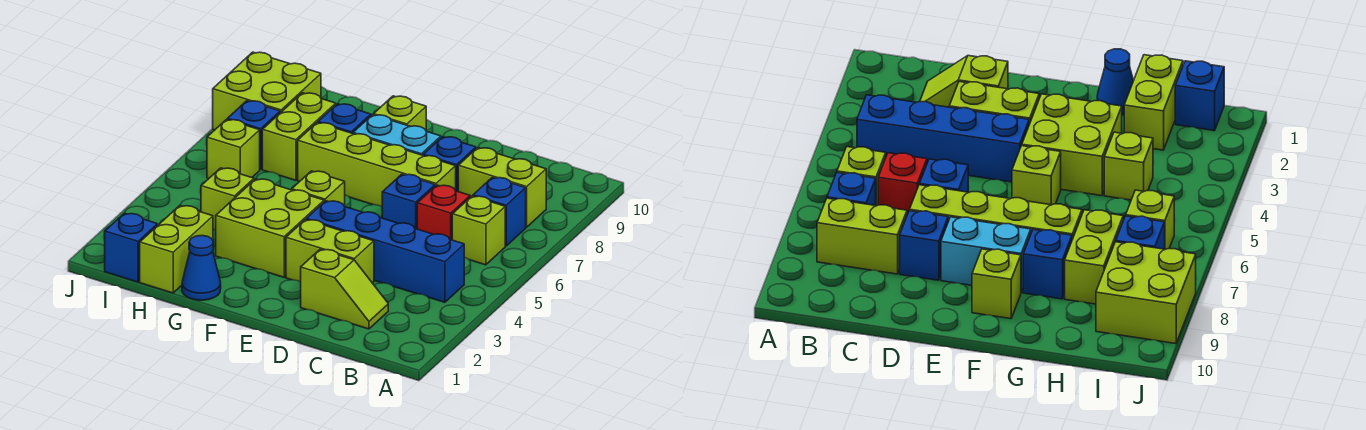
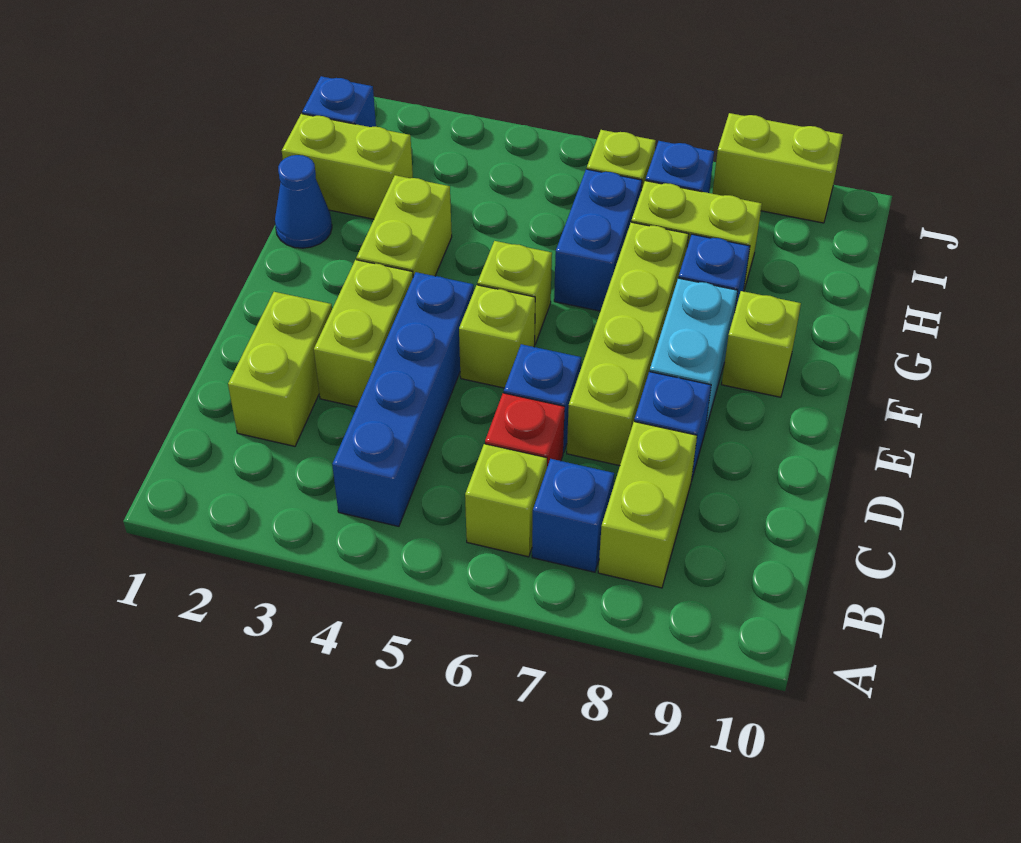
lime 1x2 slope [301,249,388,329] -> lime 1x2 brick [228,292,332,446]
lime 2x2 brick [216,179,324,277] -> lime 1x2 brick [356,175,452,277]
none -> blue 1x2 brick [554,169,642,311]
lime 1x1 brick [201,168,254,230] -> lime 1x1 brick moved to [459,285,535,388]
lime 2x2 brick [213,52,321,130] -> lime 1x2 brick [712,113,843,223]

